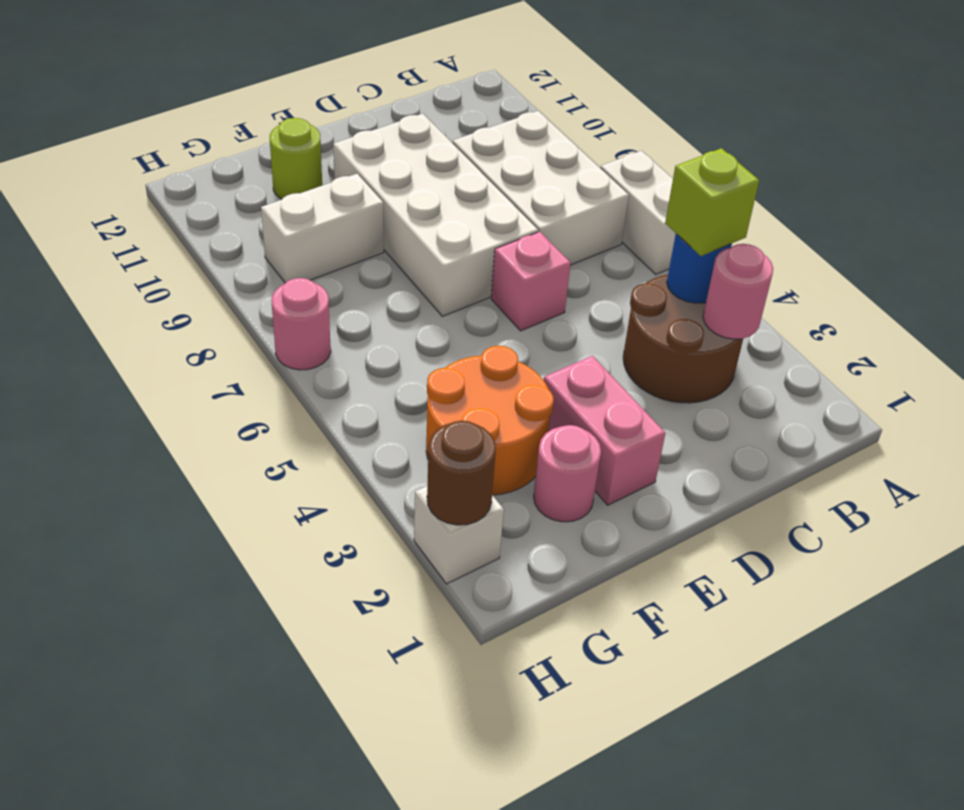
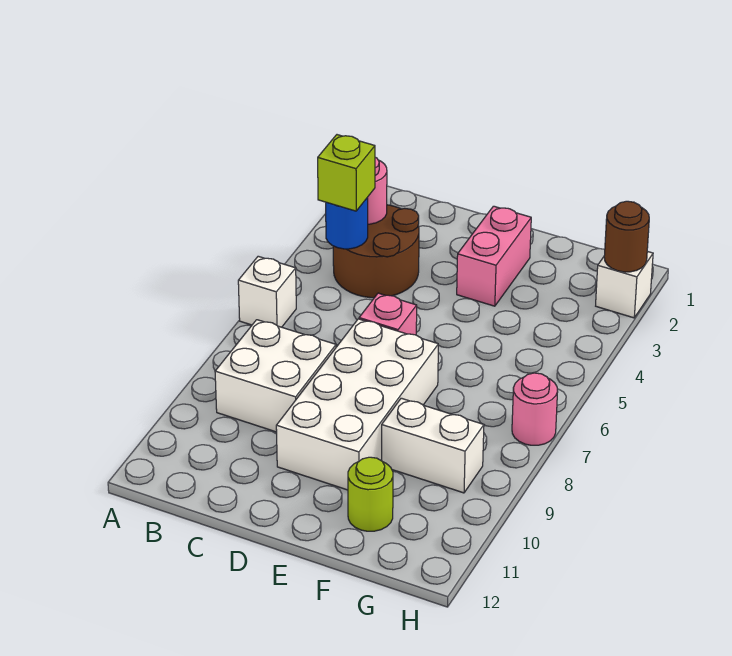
white 1x2 brick [600,151,676,274] -> white 1x1 brick [238,256,296,327]
white 2x3 brick [453,111,629,265] -> white 2x2 brick [215,320,336,432]
pink 1x1 round brick [534,425,601,522] -> none
orange 2x2 round brick [426,346,554,495] -> none

